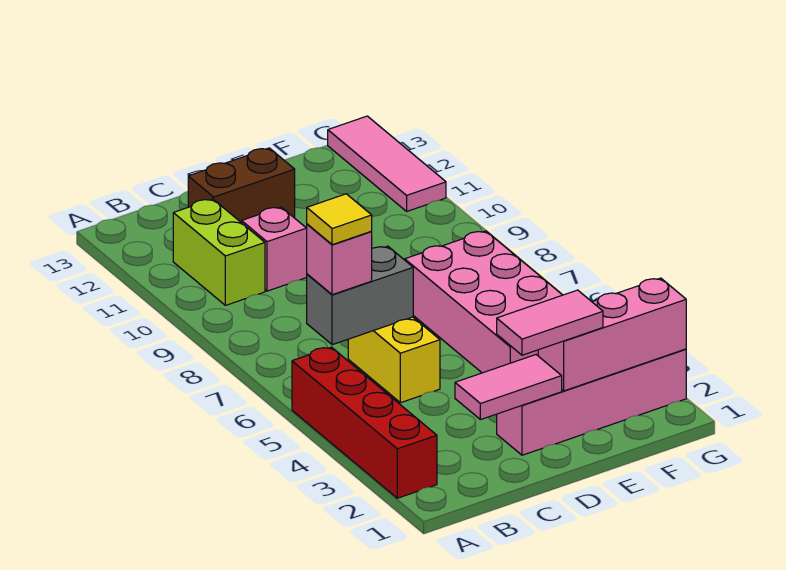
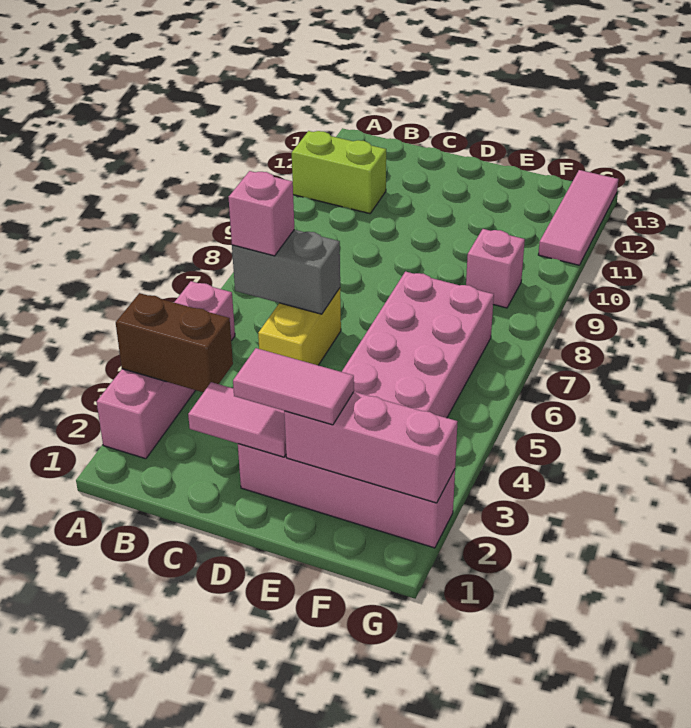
red 1x4 brick [292,347,437,498] -> pink 1x4 brick [97,281,235,459]
yellow 1x1 tile [307,194,372,245] -> none
lime 1x2 brick [173,199,265,305] -> lime 1x2 brick turned to [292,131,386,214]
pink 1x1 brick [242,207,307,291] -> pink 1x1 brick moved to [466,229,525,308]
brown 1x2 brick [188,148,295,223] -> brown 1x2 brick moved to [116,293,233,392]

